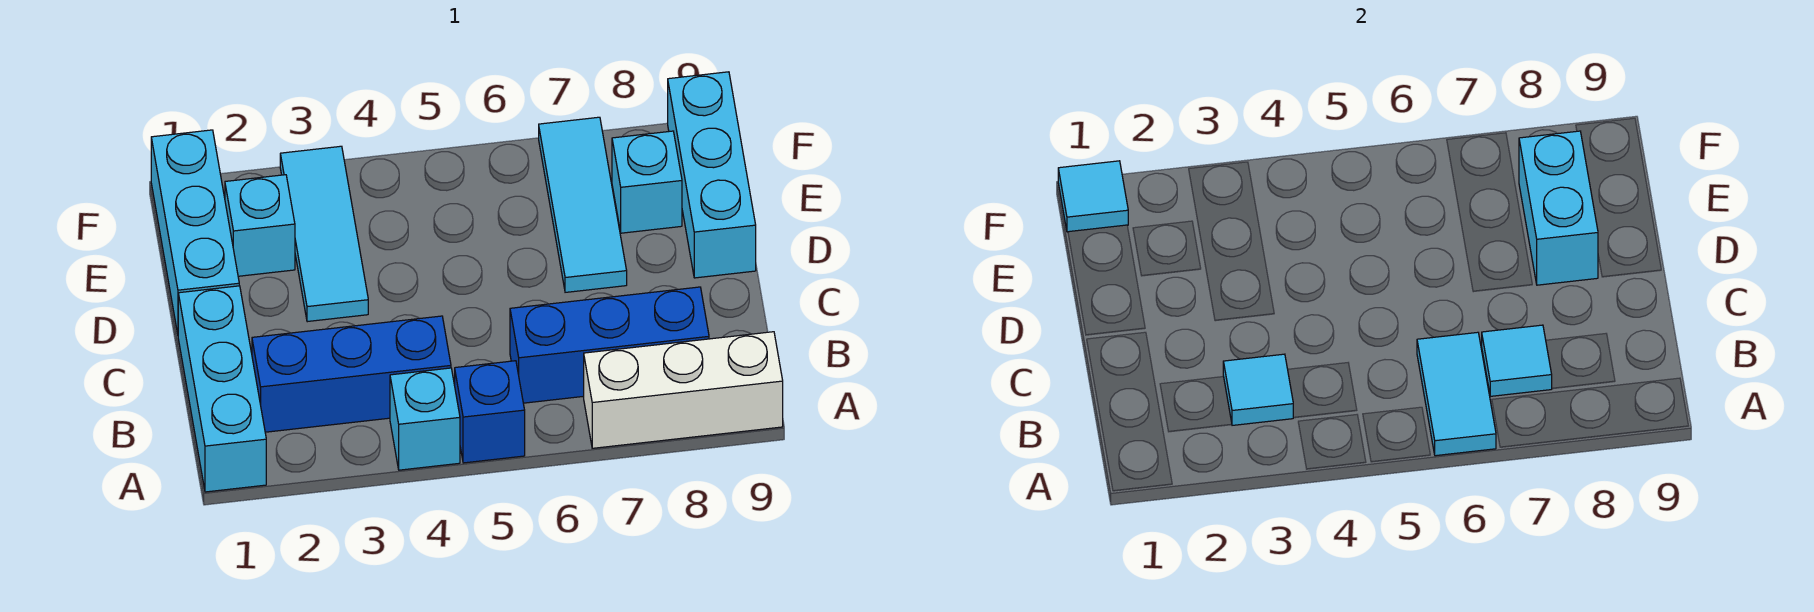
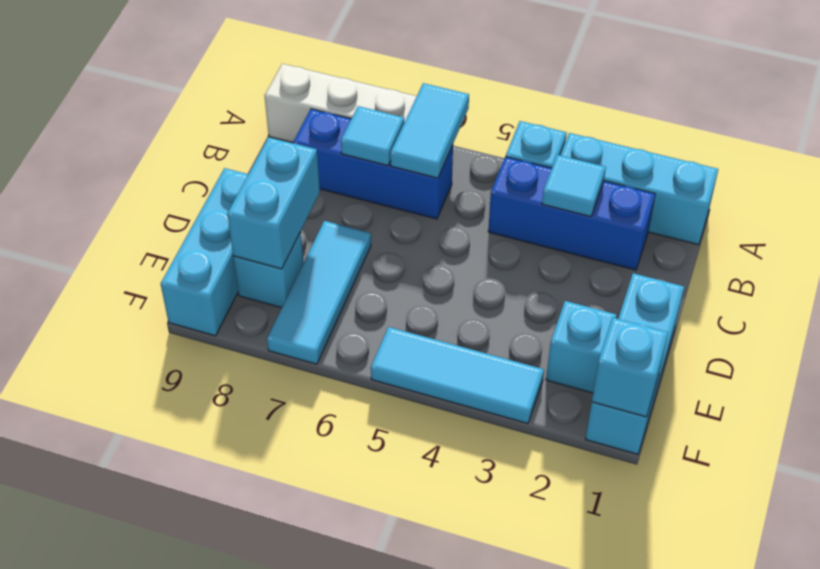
cyan 1x3 brick [178,286,266,492] -> cyan 1x3 brick turned to [560,133,718,245]
blue 1x1 brick [455,361,525,463] -> none
cyan 1x3 tile [280,146,368,322] -> cyan 1x3 tile turned to [371,327,544,423]
cyan 1x1 tile [1058,161,1128,232] -> cyan 1x1 brick [592,318,668,417]

